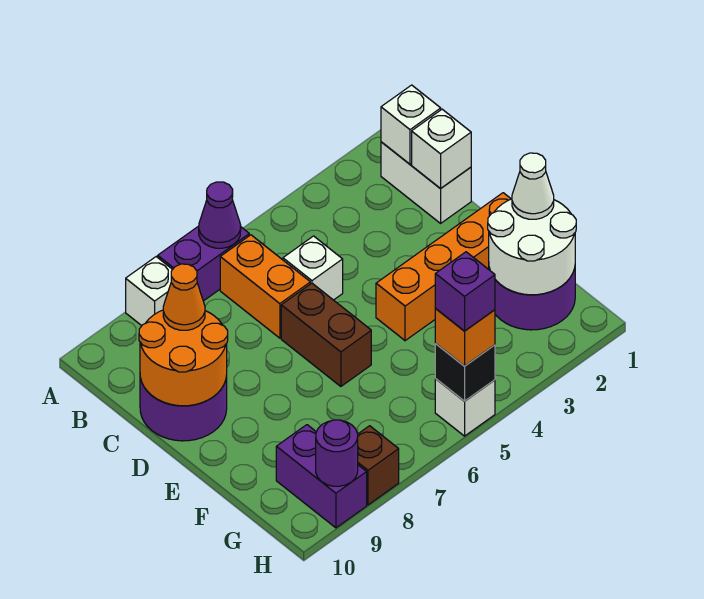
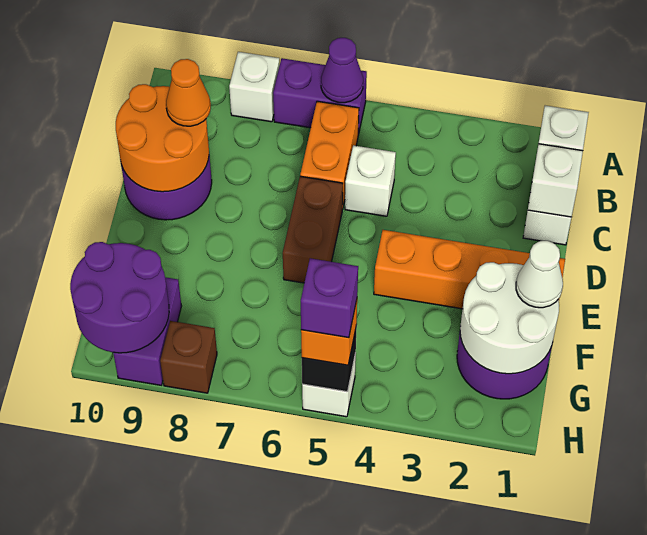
purple 1x1 round brick [316,420,358,486] -> purple 2x2 round brick [70,242,169,353]

